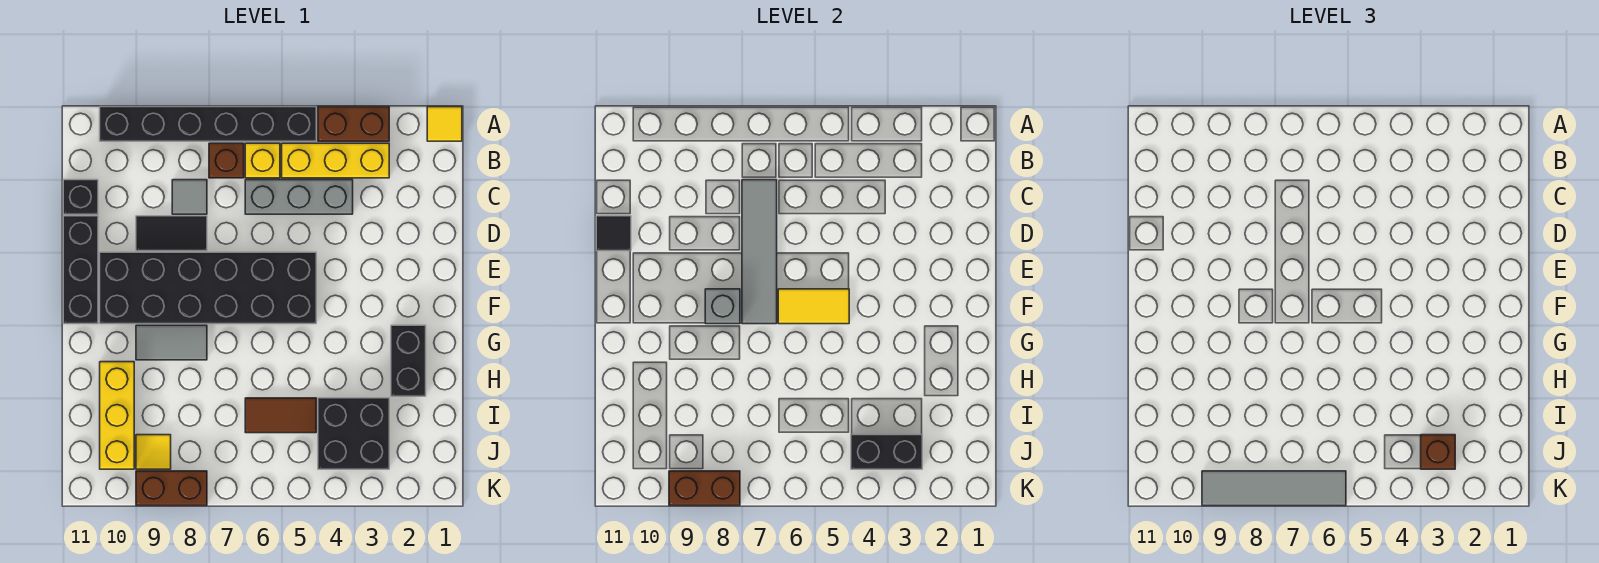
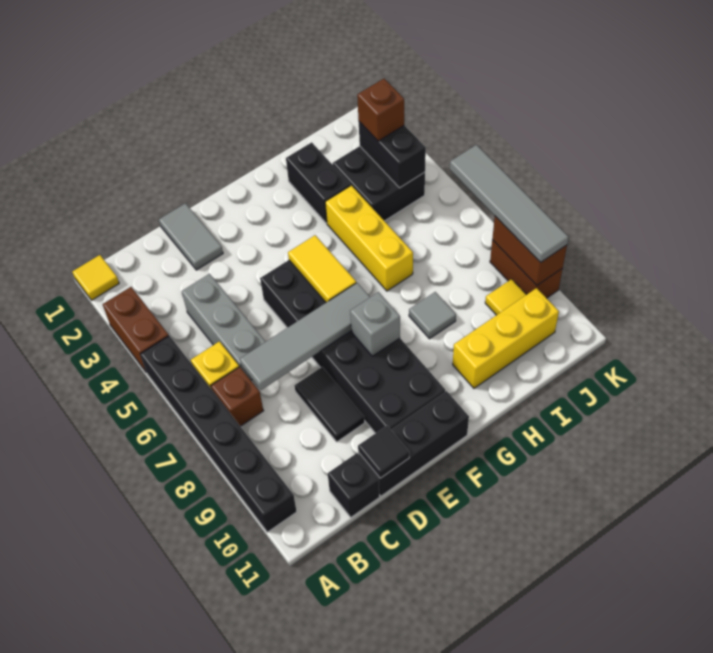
yellow 1x3 brick [282,143,389,178] -> yellow 1x3 brick moved to [325,185,413,291]
grey 1x1 tile [172,180,207,214] -> grey 1x1 tile moved to [409,292,456,339]
black 1x2 brick [391,325,426,396] -> black 1x2 brick turned to [286,142,351,223]
grey 1x2 tile [136,325,207,360] -> grey 1x2 tile moved to [159,203,223,270]
brown 1x2 tile [245,398,316,433] -> none

